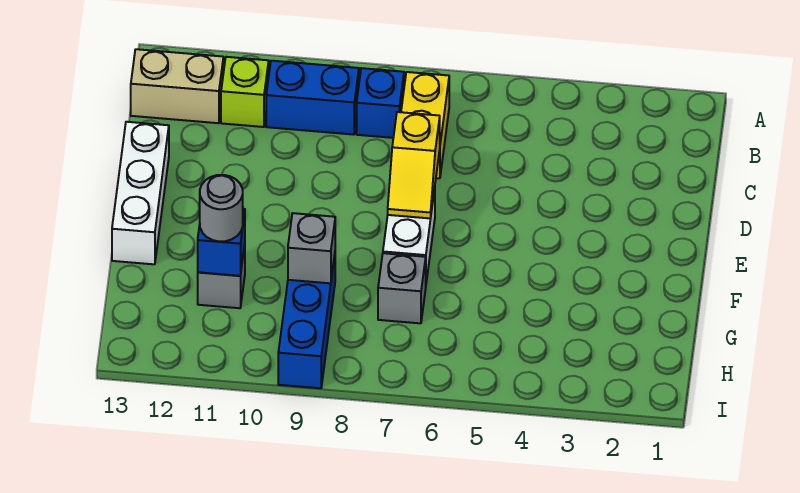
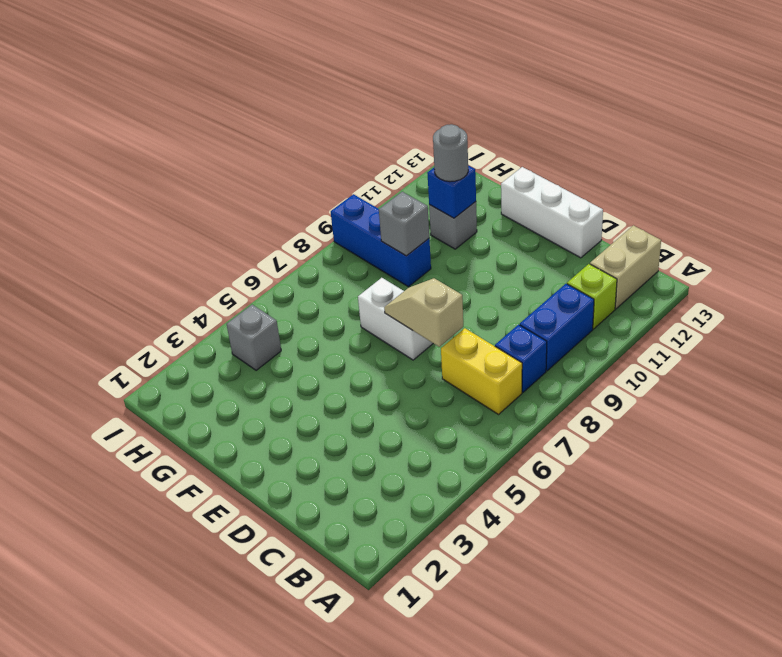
yellow 1x2 slope [388,112,440,218] -> tan 1x2 slope [384,278,463,347]
grey 1x1 brick [378,253,426,323] -> grey 1x1 brick moved to [227,304,281,370]

